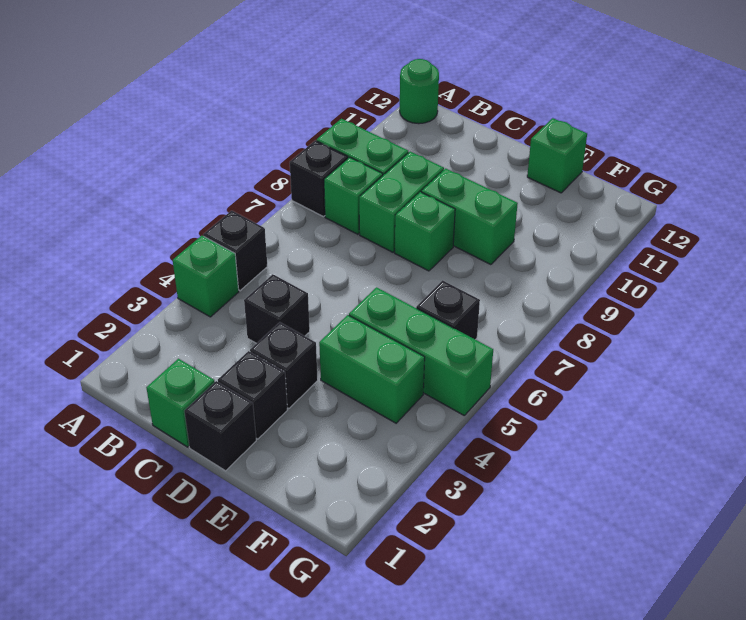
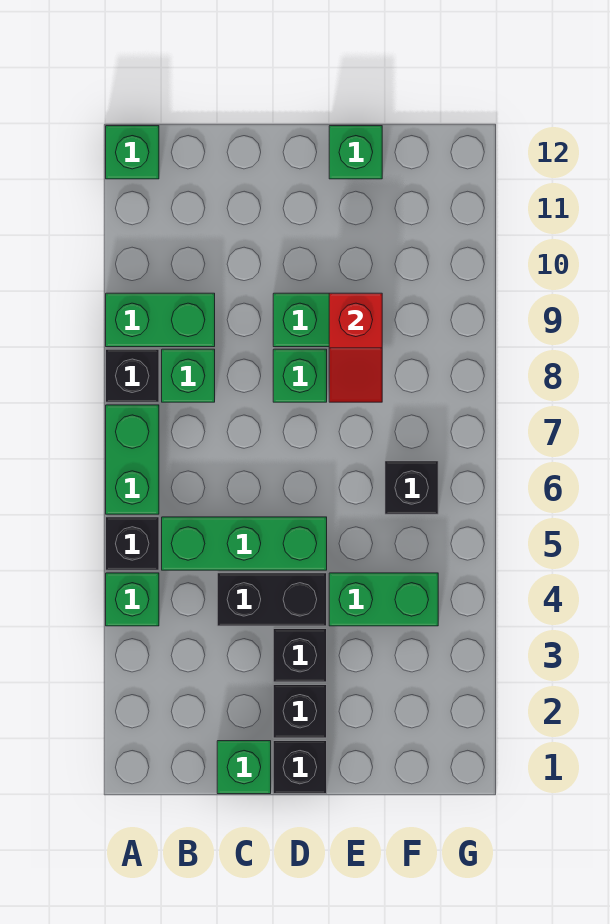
green 1x1 round brick [400,59,439,124] -> green 1x1 brick [106,126,159,179]
black 1x1 brick [244,274,310,344] -> black 1x2 brick [217,573,327,626]
green 1x2 brick [359,152,444,252] -> green 1x2 brick moved to [106,405,159,514]
green 1x3 brick [349,287,493,415] -> green 1x3 brick moved to [162,517,327,570]
none -> red 1x2 slope [329,293,382,402]

